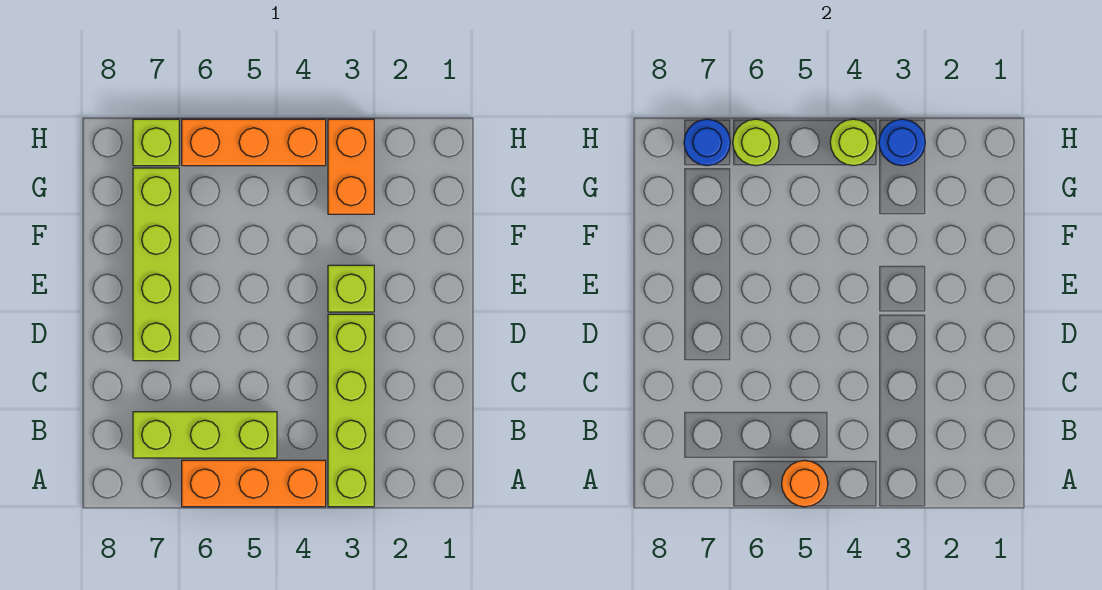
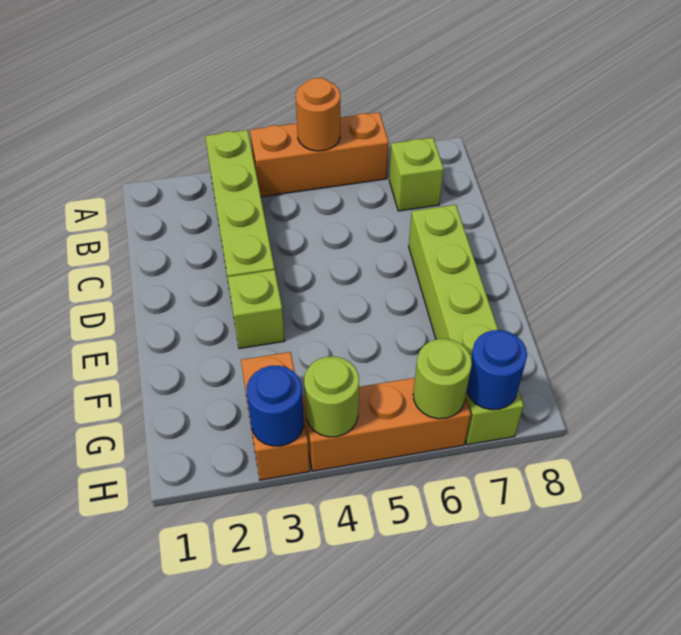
lime 1x3 brick [133,412,277,458] -> lime 1x1 brick [389,138,444,211]

